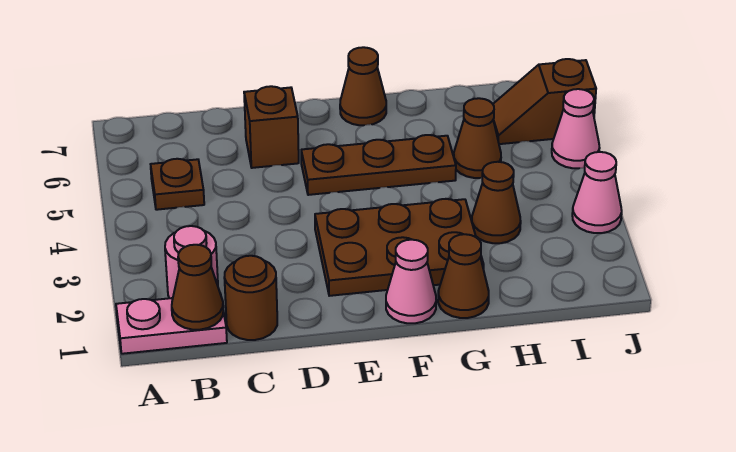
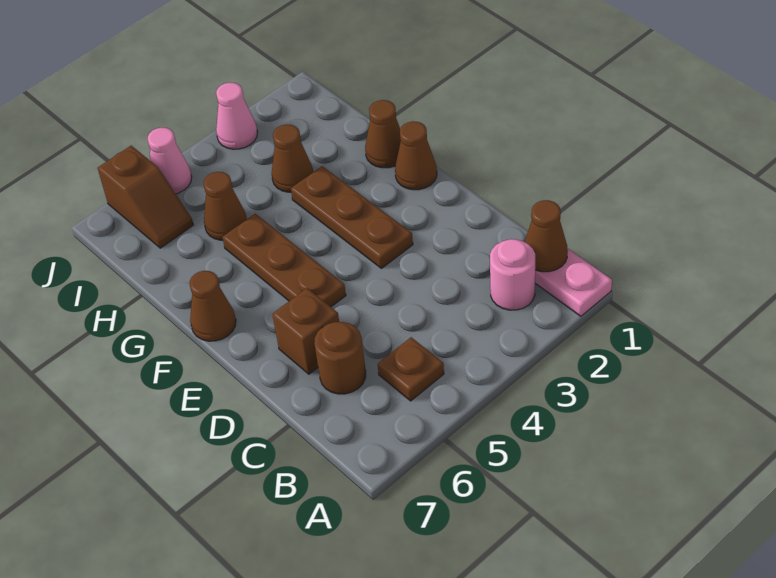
brown 1x1 round brick [224,256,277,340] -> brown 1x1 round brick moved to [314,322,366,394]
brown 2x3 plate [315,199,484,296] -> brown 1x3 plate [291,166,413,268]
pink 1x1 cone [386,240,436,323] -> brown 1x1 cone [395,121,437,190]

